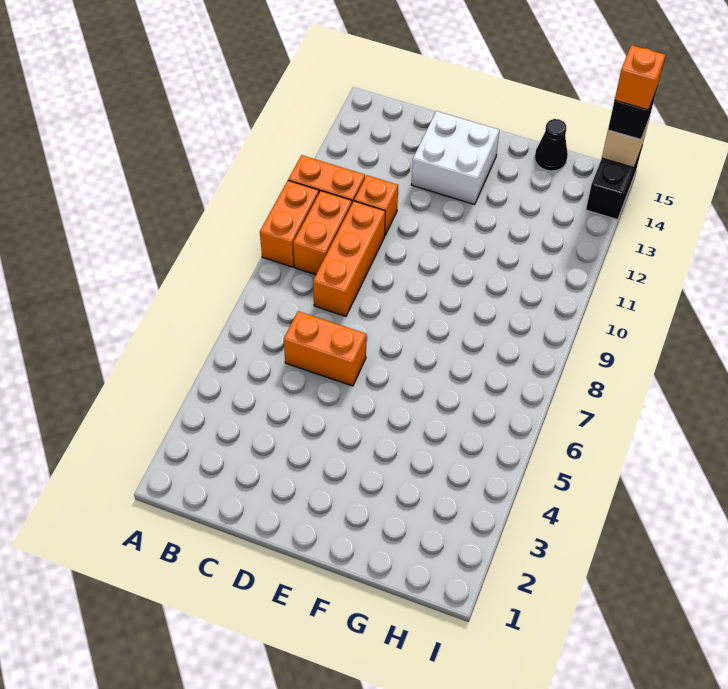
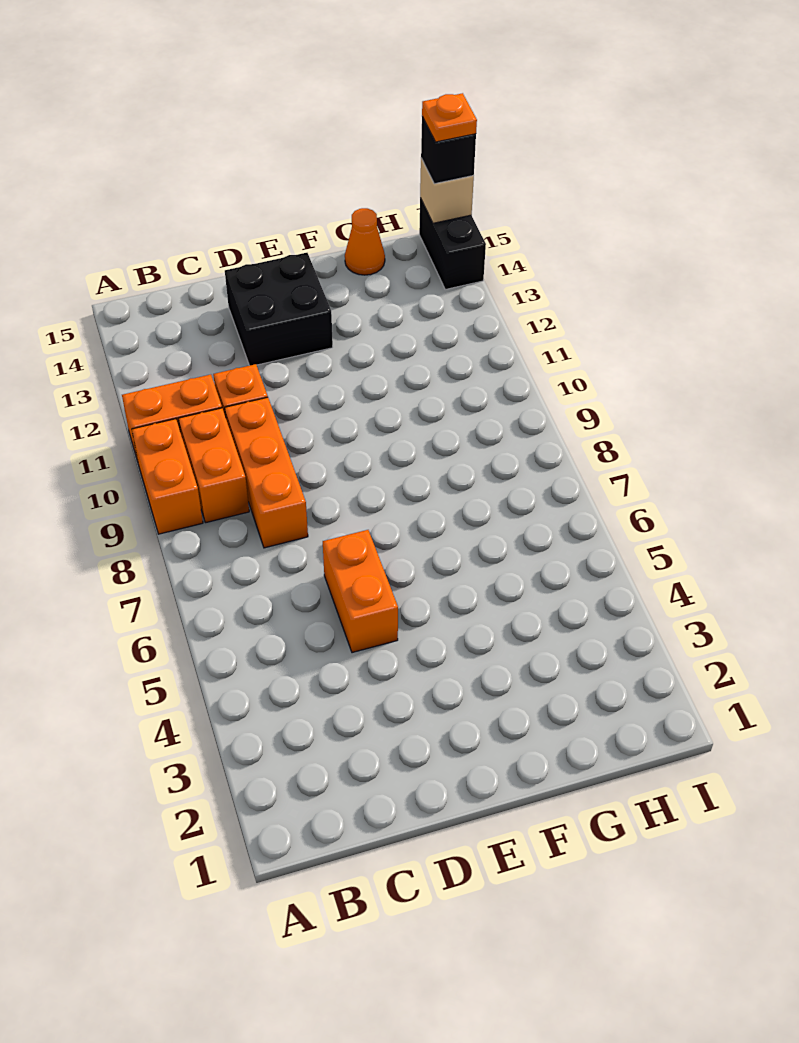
orange 1x2 brick [284,311,366,386] -> orange 1x2 brick turned to [323,530,398,653]
white 2x2 brick [412,111,499,205] -> black 2x2 brick [225,253,333,365]
black 1x1 cone [535,119,568,171] -> orange 1x1 cone [345,208,385,275]
orange 1x1 brick [615,45,665,110] -> orange 1x1 plate [422,93,477,142]

